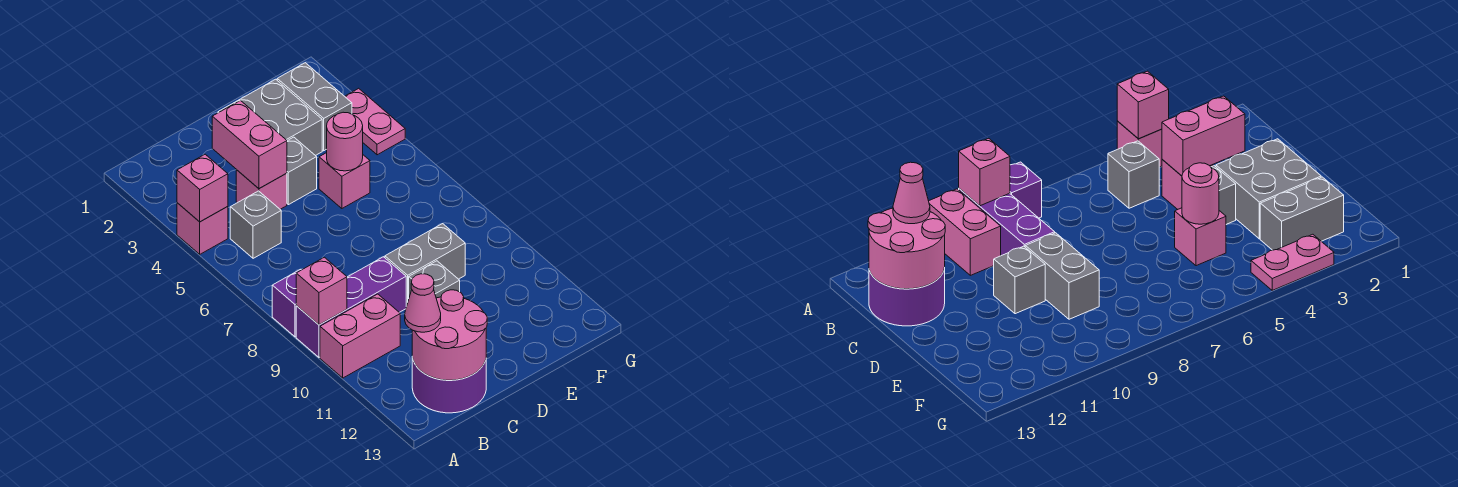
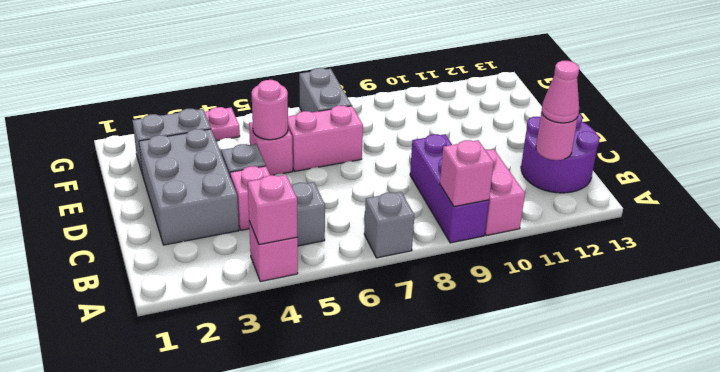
purple 1x1 brick [272,269,301,337] -> none
pink 2x2 round brick [412,290,487,380] -> pink 1x1 round brick [536,111,578,160]
pink 1x2 brick [212,100,287,189] -> pink 1x2 brick moved to [288,106,363,171]
grey 2x2 brick [218,79,322,156] -> grey 2x3 brick [139,129,239,245]
grey 1x2 brick [385,224,465,307] -> grey 1x2 brick moved to [299,68,352,112]
grey 1x1 brick [409,261,460,298] -> grey 1x1 brick moved to [364,192,414,258]

